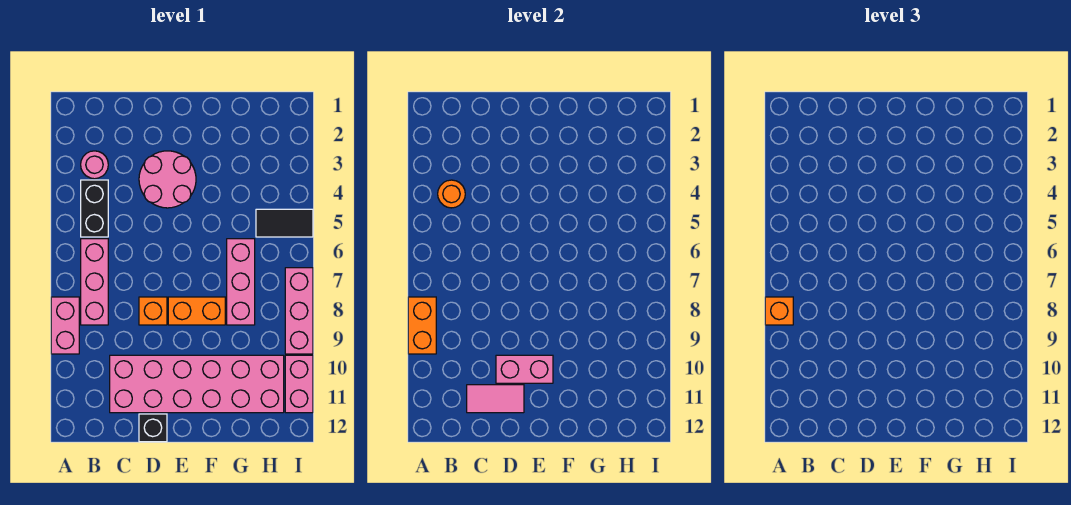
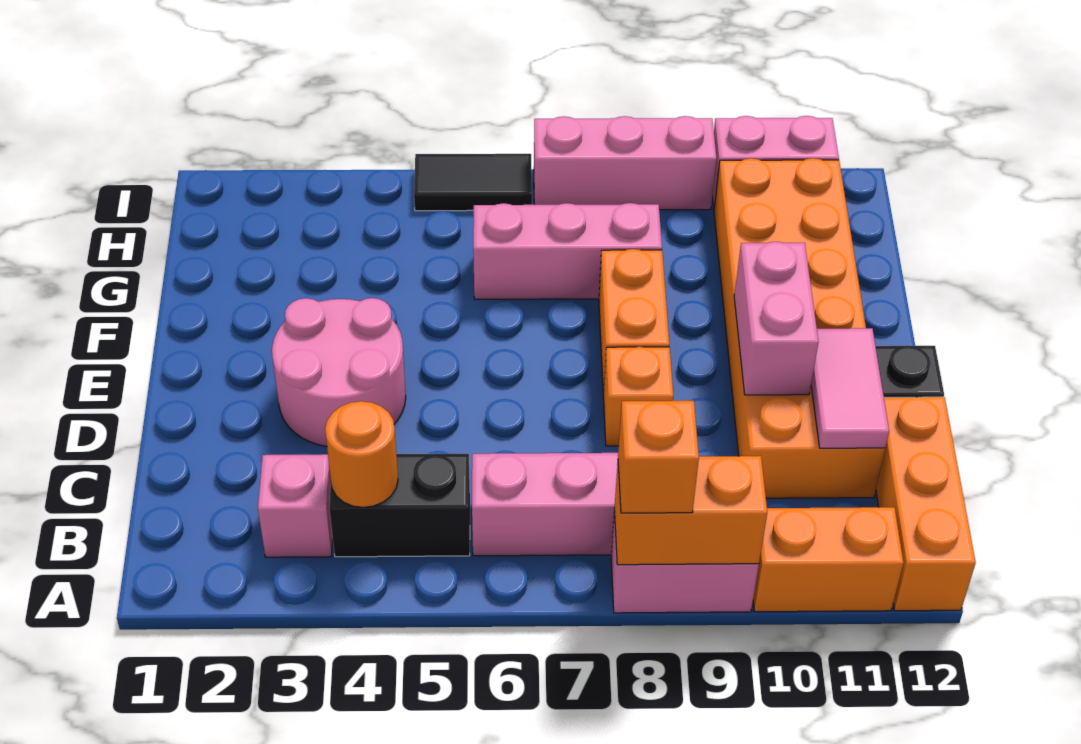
none -> orange 1x2 brick [753,507,904,612]
none -> orange 1x3 brick [876,397,976,611]
pink 1x1 round brick [81,151,108,179] -> pink 1x1 brick [258,454,333,557]
pink 2x6 brick [110,355,284,413] -> orange 2x6 brick [714,158,885,498]
black 1x2 tile [256,209,313,237] -> black 1x2 tile turned to [414,154,532,211]

